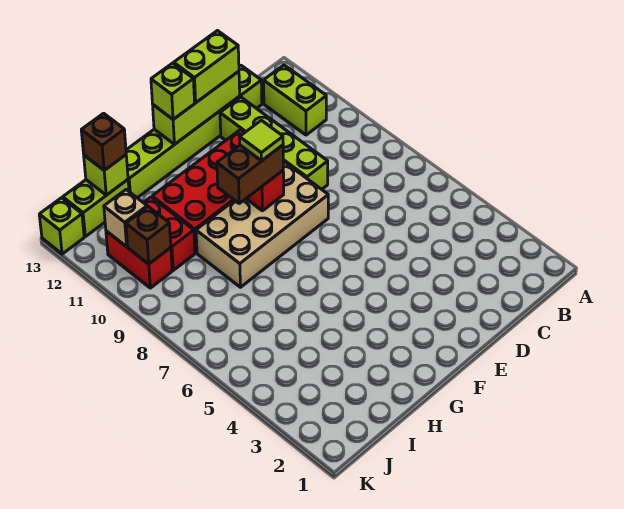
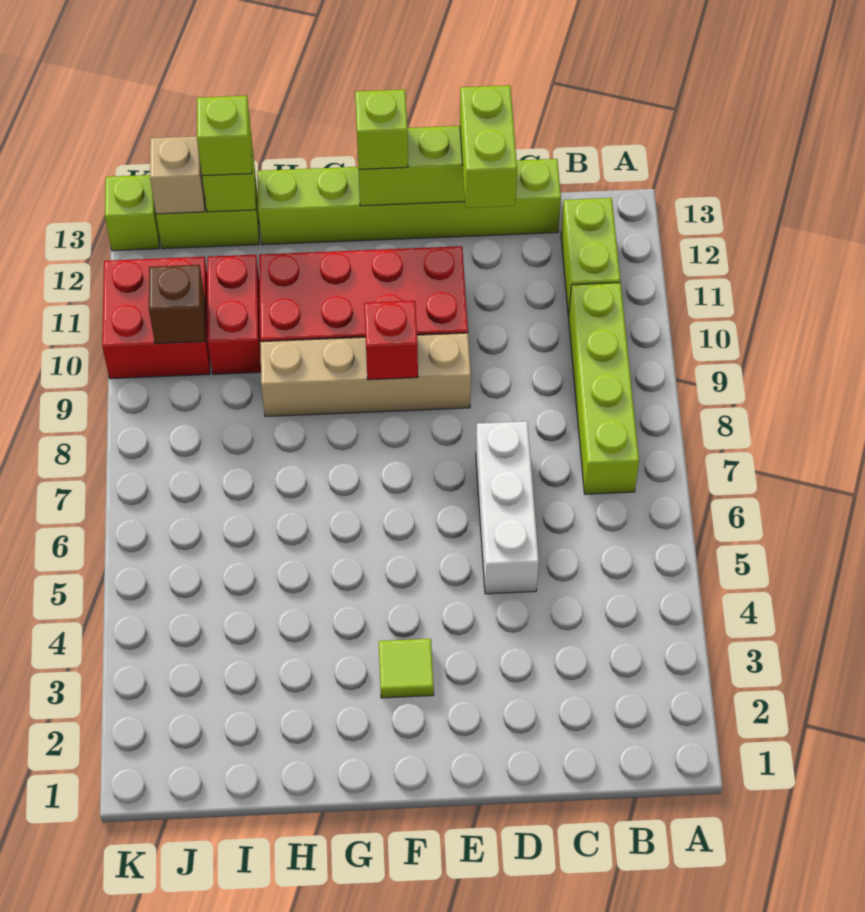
none -> white 1x3 brick [476,421,539,594]
lime 1x4 brick [220,97,328,189] -> lime 1x4 brick moved to [569,283,639,494]
lime 1x2 brick [174,31,239,103] -> lime 1x2 brick turned to [460,85,517,208]
tan 2x4 brick [196,162,328,287] -> tan 1x4 brick [260,333,471,417]
brown 1x2 brick [217,145,283,203] -> none
lime 1x1 tile [240,120,283,161] -> lime 1x1 tile moved to [379,639,434,698]
brown 1x1 brick [81,113,126,170] -> lime 1x1 brick [197,96,252,176]
red 1x2 brick [106,231,172,288] -> red 2x2 brick [102,257,210,379]
tan 1x1 brick [104,190,147,247] -> tan 1x1 brick moved to [150,136,205,214]

